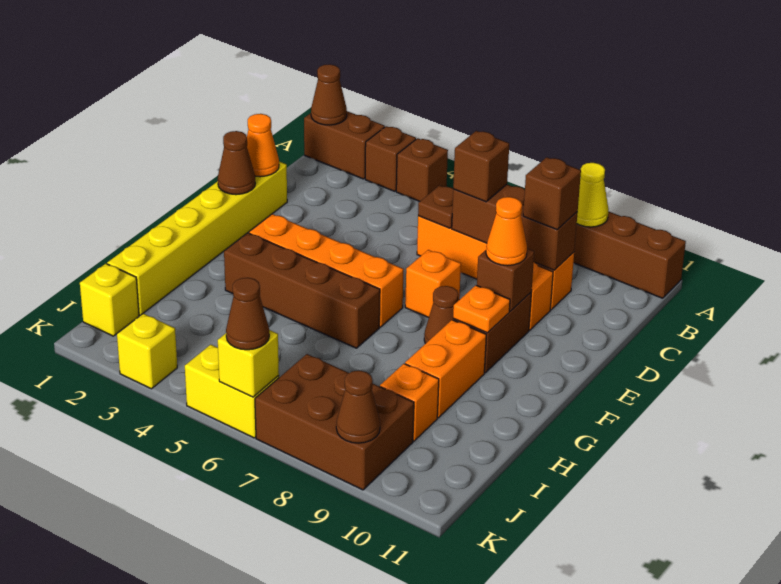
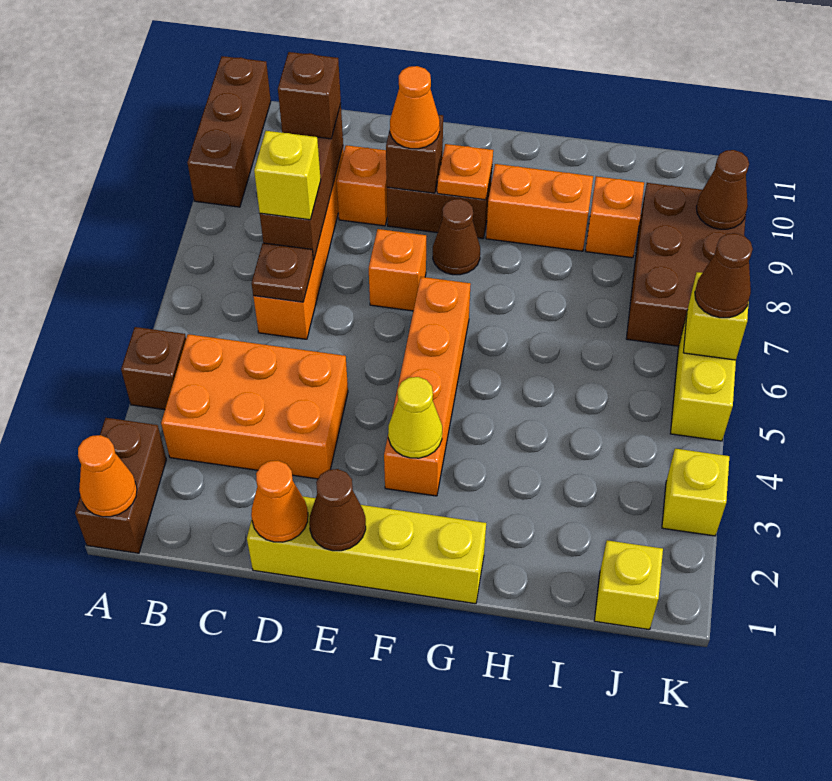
brown 1x1 cone [311,64,347,125] -> orange 1x1 cone [78,435,137,517]
brown 1x1 brick [365,126,416,191] -> none
yellow 1x1 cone [577,163,609,227] -> yellow 1x1 cone moved to [388,377,442,458]
none -> orange 2x3 brick [161,334,348,479]
brown 1x1 brick [453,131,509,202] -> yellow 1x1 brick [254,131,321,220]
yellow 1x6 brick [107,161,287,315] -> yellow 1x4 brick [247,496,486,604]
brown 1x4 brick [224,233,380,348] -> none

